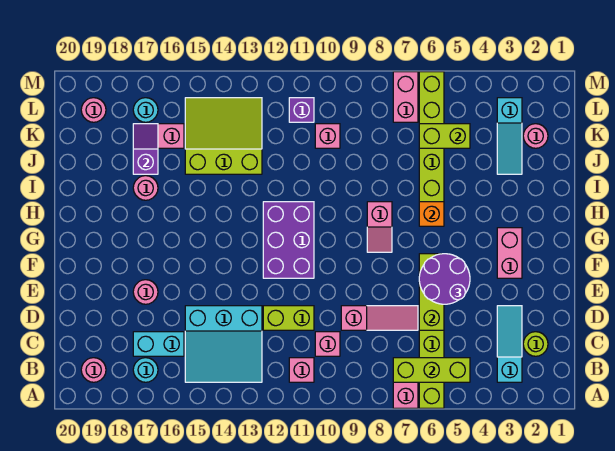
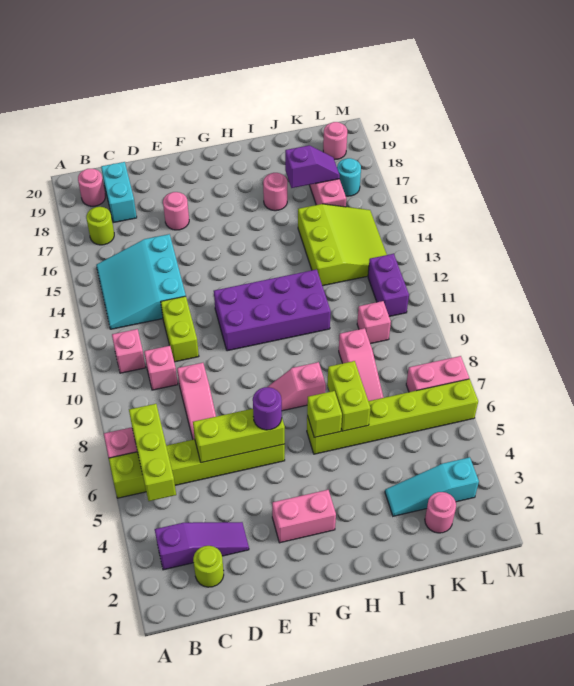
cyan 1x3 slope [497,306,522,382] -> purple 1x3 slope [155,522,249,570]
cyan 1x1 round brick [133,358,158,382] -> lime 1x1 round brick [86,207,114,245]
cyan 1x2 brick [133,332,184,356] -> cyan 1x2 brick moved to [101,162,137,223]
purple 2x2 round brick [419,254,470,304] -> purple 1x1 round brick [253,387,282,430]
purple 2x3 brick [263,202,314,278] -> purple 2x4 brick [214,269,331,351]
orange 1x1 brick [419,202,444,226] -> lime 1x1 brick [307,391,342,437]
none -> pink 1x3 slope [339,328,384,401]
lime 1x2 brick [419,124,470,148] -> lime 1x2 brick moved to [327,361,370,431]
purple 1x1 brick [289,98,314,122] -> purple 1x2 brick [368,254,409,316]

